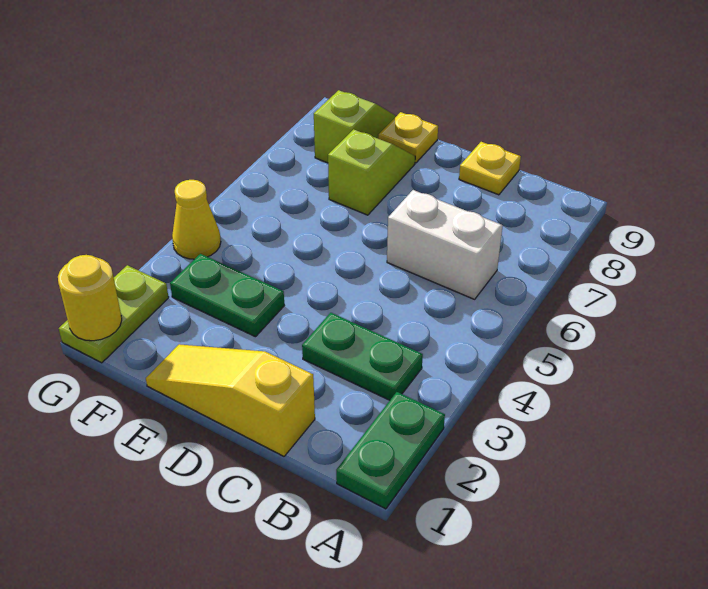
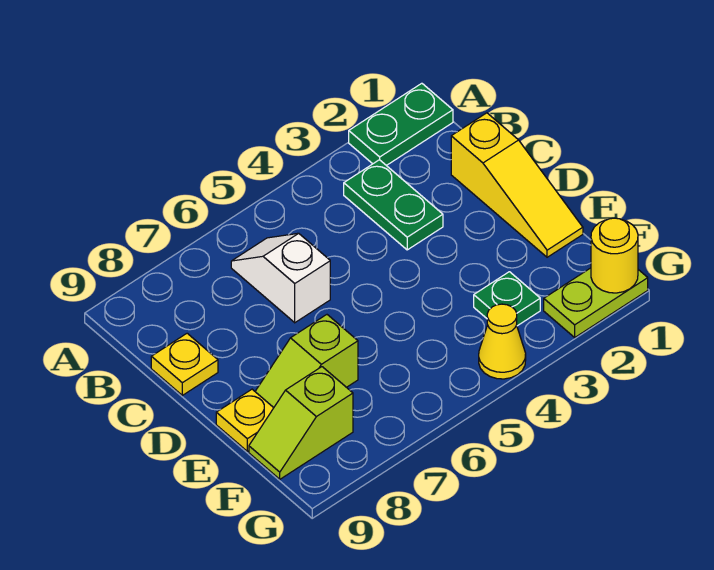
white 1x2 brick [387,190,503,299] -> white 1x2 slope [231,233,330,323]
green 1x2 plate [170,254,284,337] -> green 1x1 plate [474,272,540,326]

